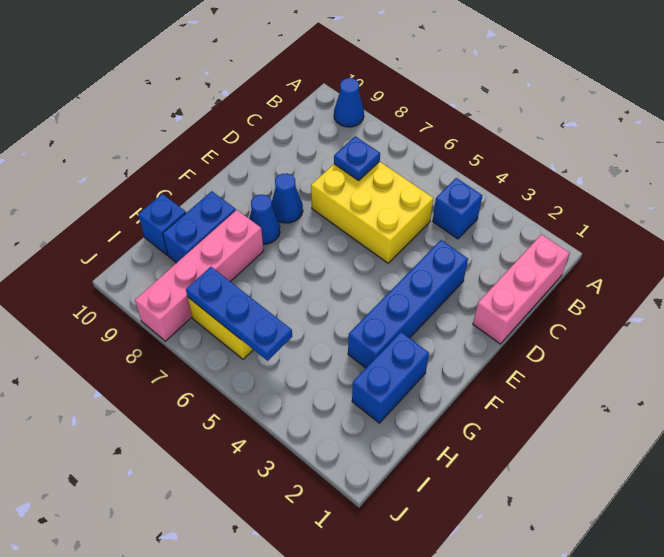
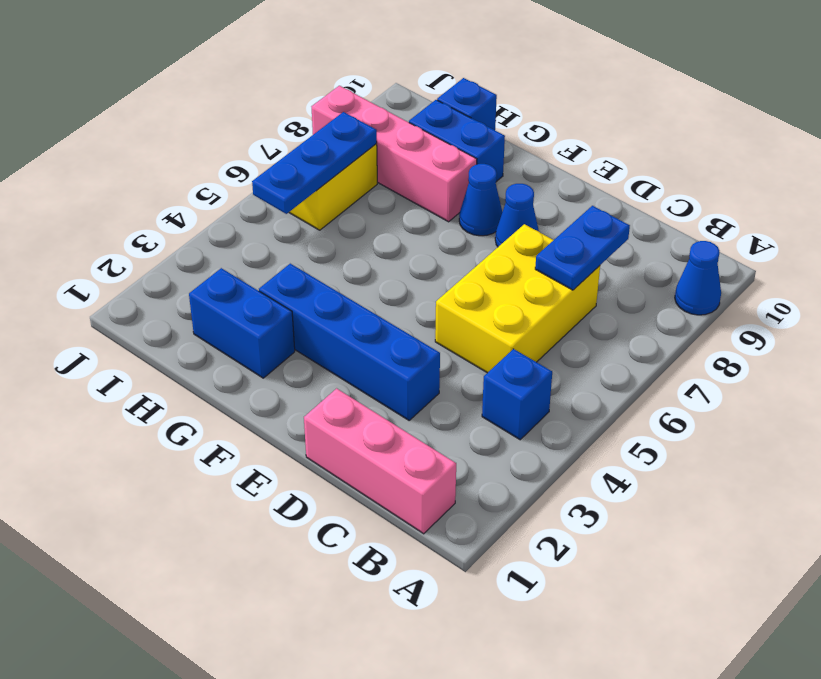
blue 1x1 plate [334,136,380,181] -> blue 1x2 plate [535,206,630,290]

